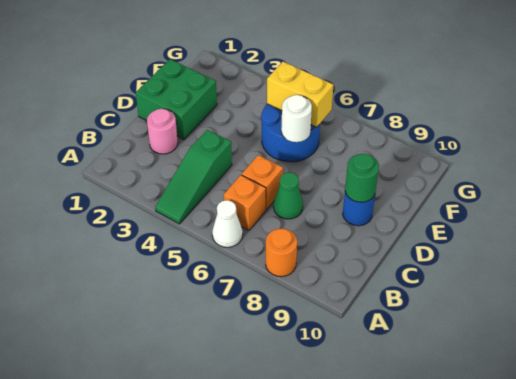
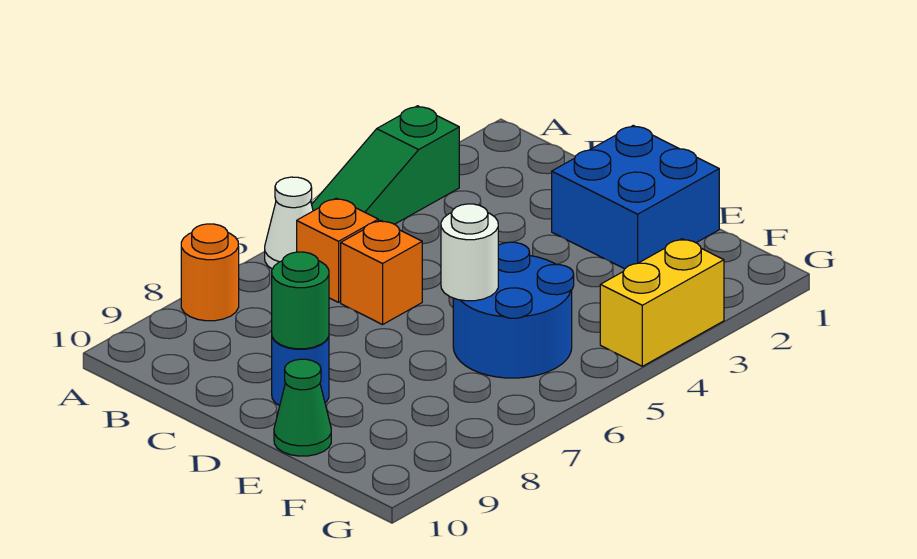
green 1x3 slope [155,130,232,224] -> green 1x3 slope turned to [312,106,459,224]
pink 1x1 round brick [147,109,178,154] -> none
green 1x1 cone [273,172,303,219] -> green 1x1 cone moved to [274,359,331,456]
green 2x2 brick [136,59,217,139] -> blue 2x2 brick [552,126,719,269]
yellow 1x2 brick [267,62,333,127] -> yellow 1x2 brick moved to [600,239,724,366]

